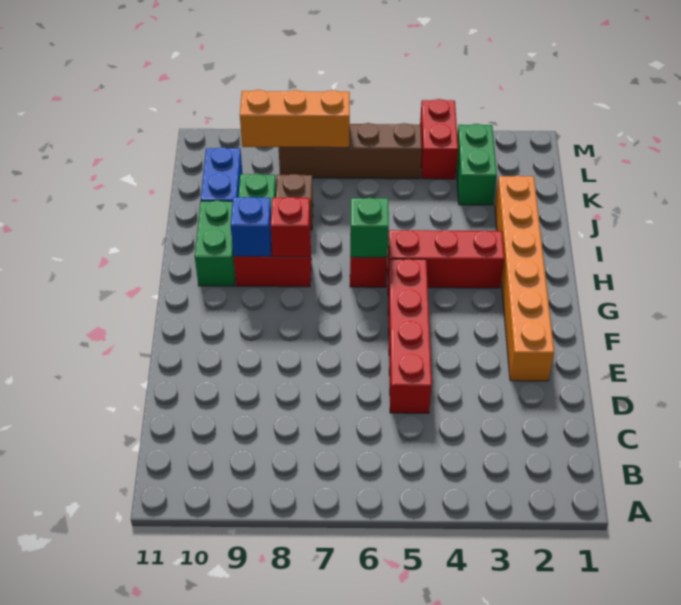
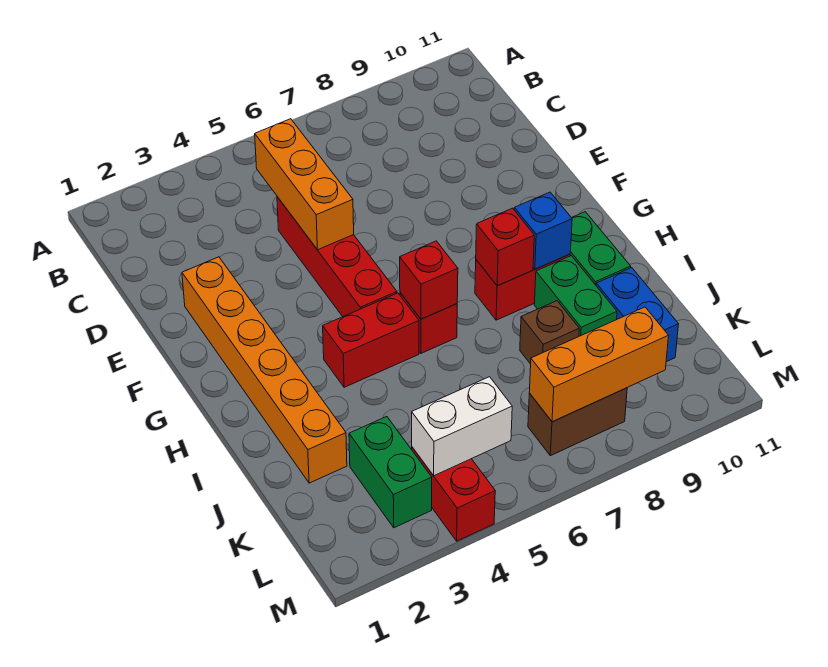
none -> orange 1x3 brick [255,119,354,250]
red 1x3 brick [388,230,504,288] -> red 1x2 brick [323,293,419,387]
green 1x1 brick [350,198,389,257] -> red 1x1 brick [400,241,458,319]
none -> white 1x2 brick [412,377,512,476]
brown 1x4 brick [279,123,422,179] -> brown 1x2 brick [528,388,627,456]

